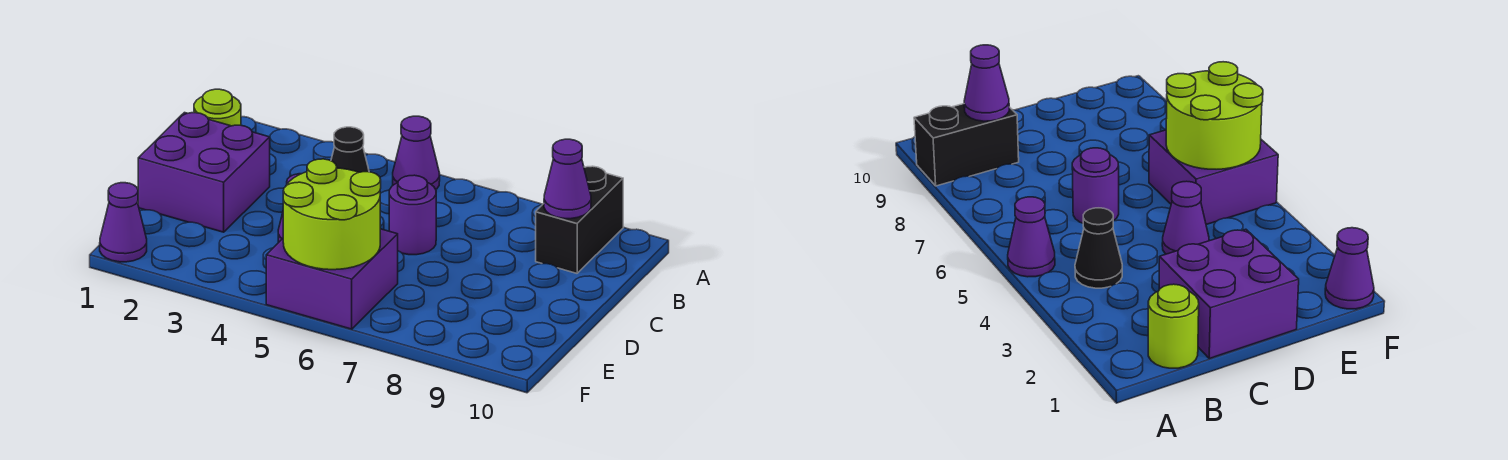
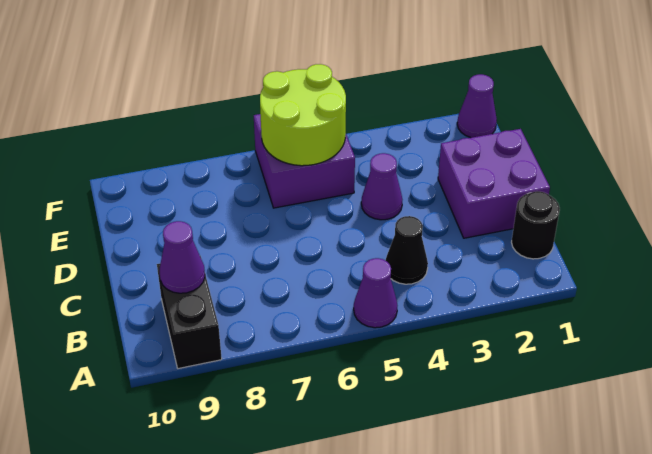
lime 1x1 round brick [194,89,241,126] -> black 1x1 round brick [512,191,560,259]
purple 1x1 round brick [389,175,436,255] -> none

